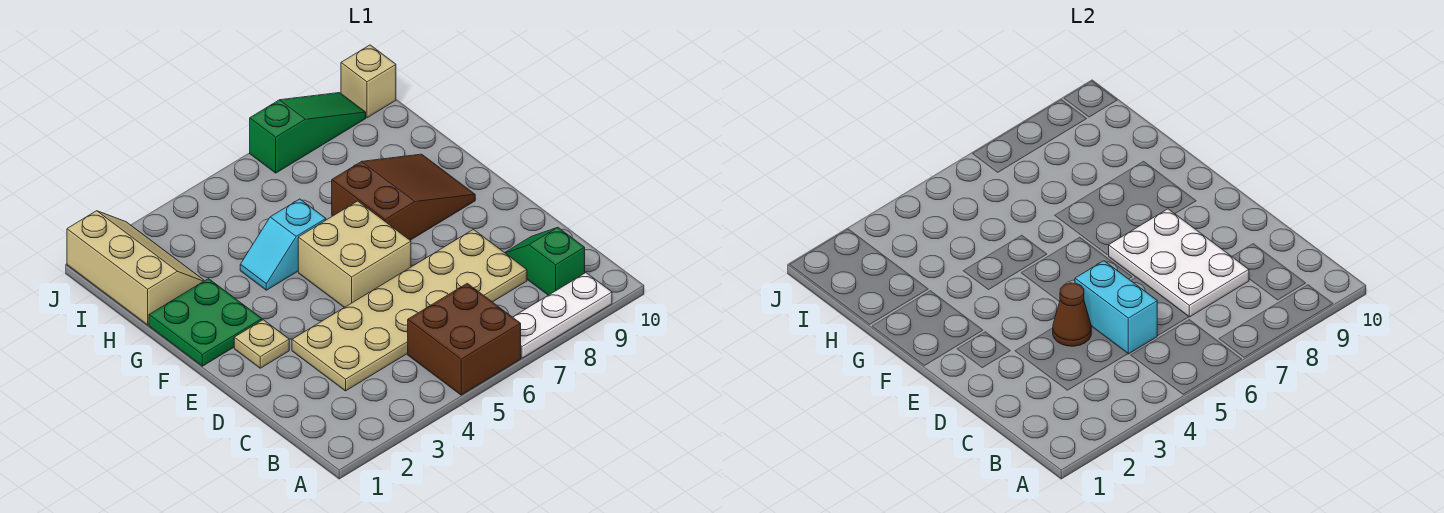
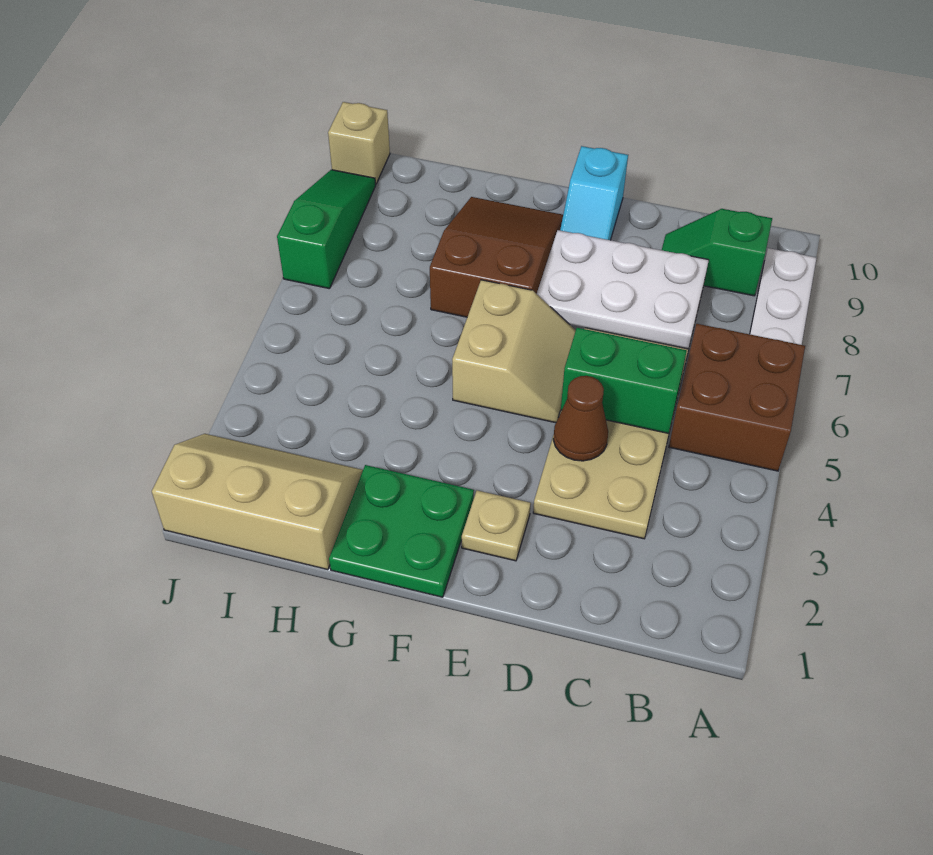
cyan 1x2 brick [1075,261,1157,354] -> green 1x2 brick [561,328,687,433]
tan 2x2 brick [298,201,411,307] -> tan 2x2 slope [452,280,576,423]
cyan 1x2 slope [240,199,326,290] -> cyan 1x2 slope moved to [560,146,628,240]

